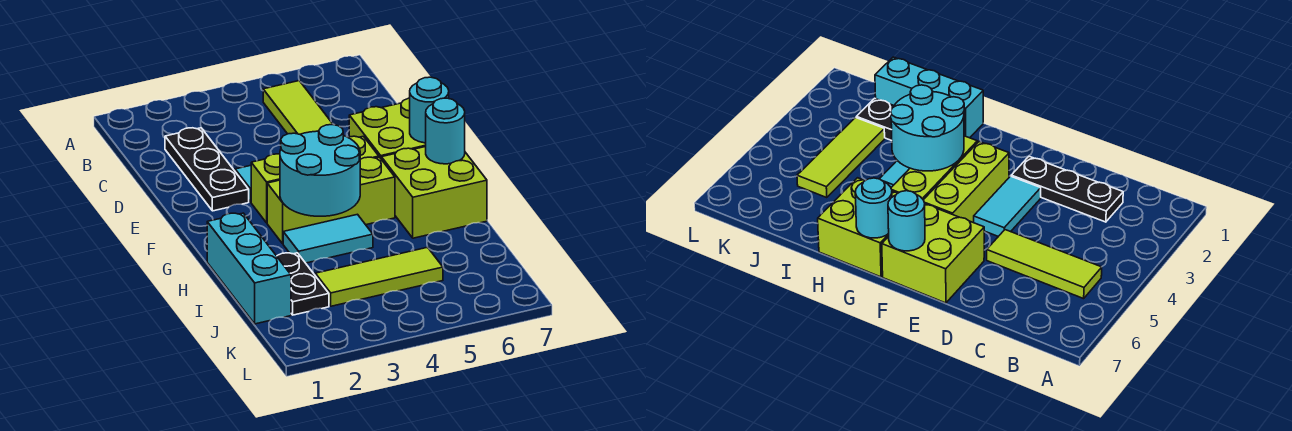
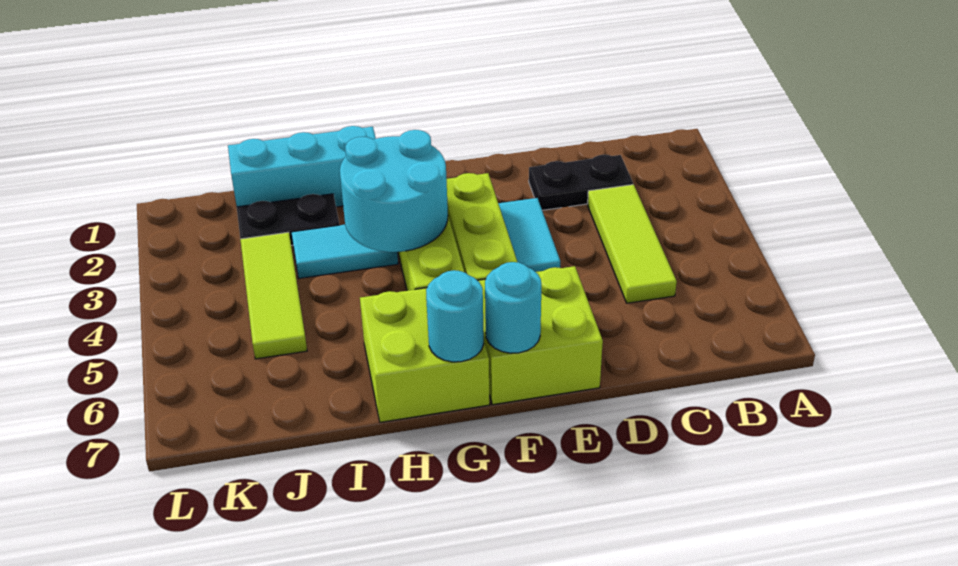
lime 1x3 tile [263,81,333,134] -> lime 1x3 tile turned to [588,185,677,303]
black 1x3 plate [165,128,249,211] -> black 1x2 plate [529,155,633,210]
cyan 1x2 tile [283,214,373,263] -> cyan 1x2 tile turned to [292,225,398,278]

